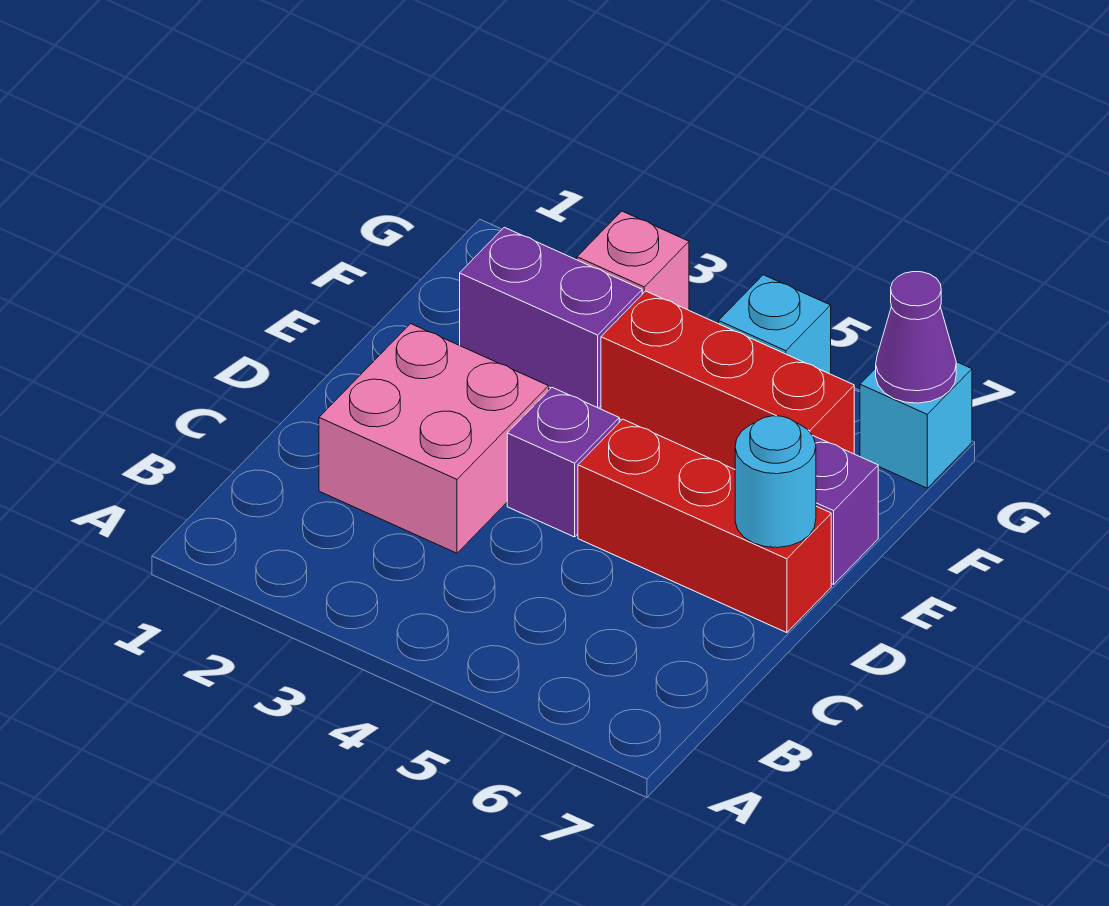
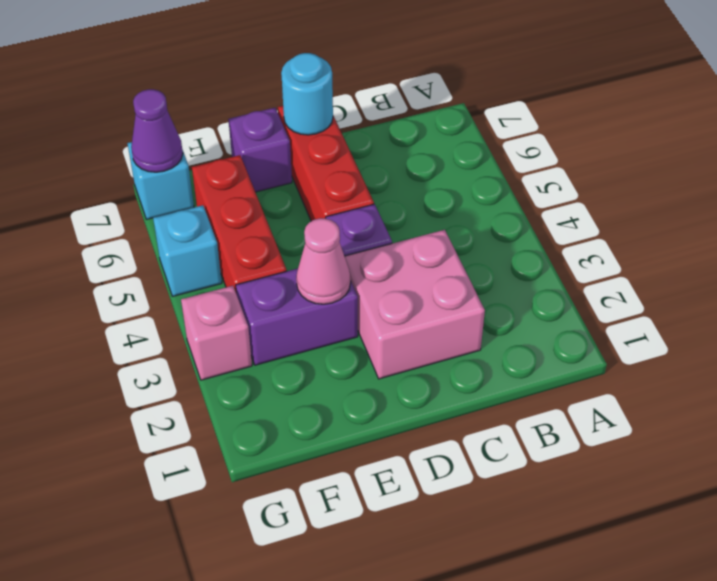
none -> pink 1x1 cone [296,218,351,304]
purple 1x2 brick [460,227,642,408] -> purple 1x2 brick turned to [236,269,358,365]

